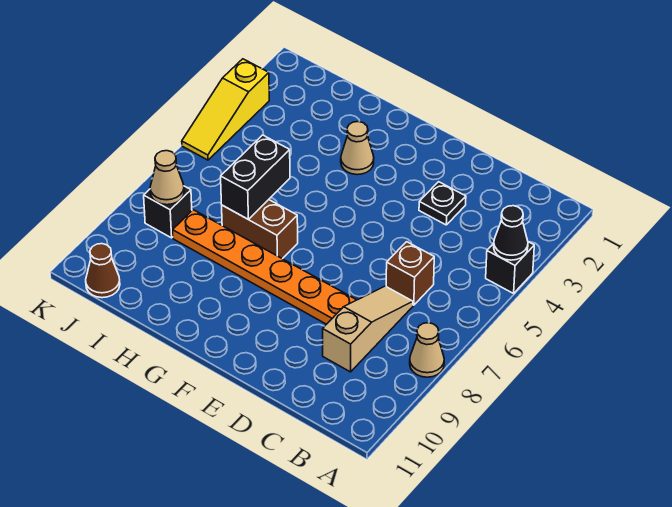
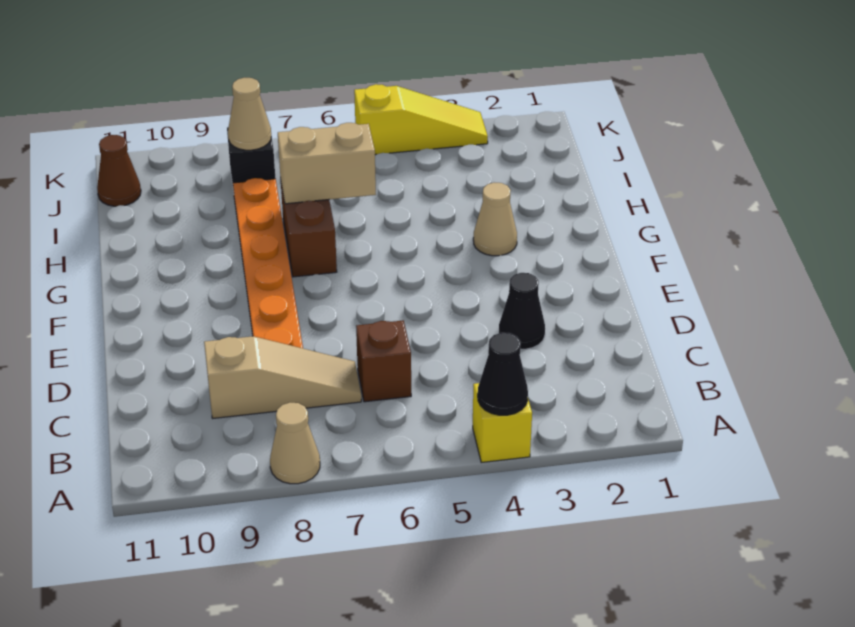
black 1x1 brick [486,242,534,293] -> yellow 1x1 brick [473,383,532,462]
black 1x1 plate [419,182,466,225] -> black 1x1 cone [499,273,545,349]
black 1x2 brick [221,135,290,219] -> tan 1x2 brick [278,123,376,204]
yellow 1x3 slope [182,59,269,160] -> yellow 1x3 slope turned to [354,84,488,155]

